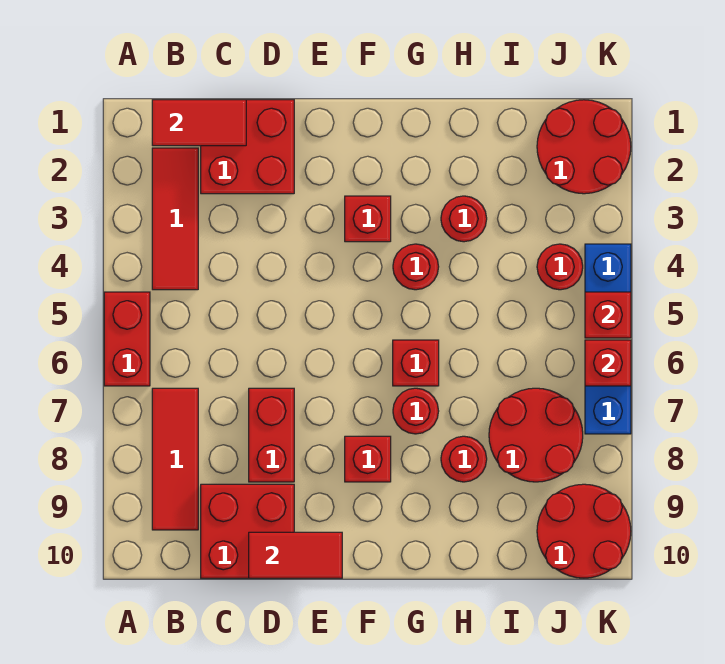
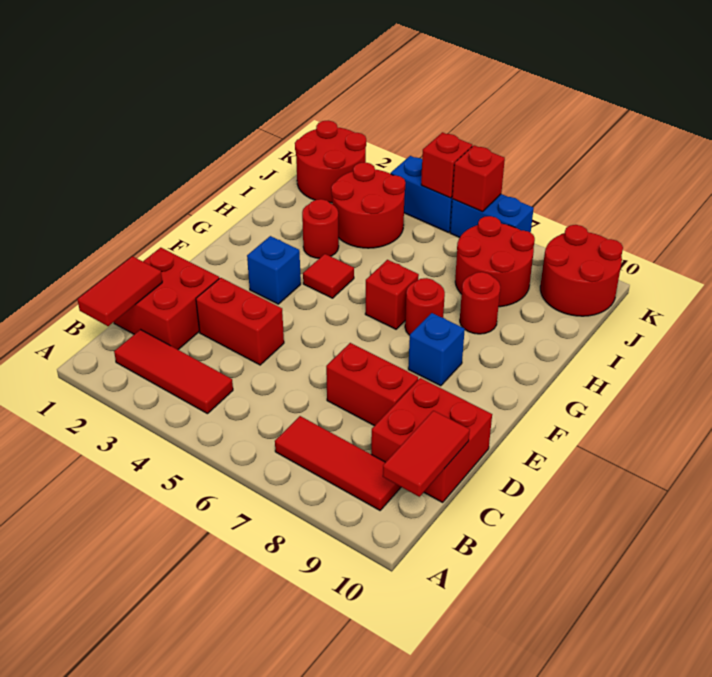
red 1x2 brick [104,292,150,386] -> red 1x2 brick moved to [196,278,284,365]
red 1x2 tile [249,532,342,578] -> red 1x2 tile moved to [383,411,470,497]
red 1x1 brick [345,196,391,242] -> blue 1x1 brick [247,236,301,304]
red 1x1 brick [345,436,391,482] -> blue 1x1 brick [408,313,465,386]
red 1x1 round brick [393,244,439,290] -> red 1x1 tile [303,254,354,298]
red 1x1 round brick [537,244,583,290] -> red 2x2 round brick [331,162,405,248]

